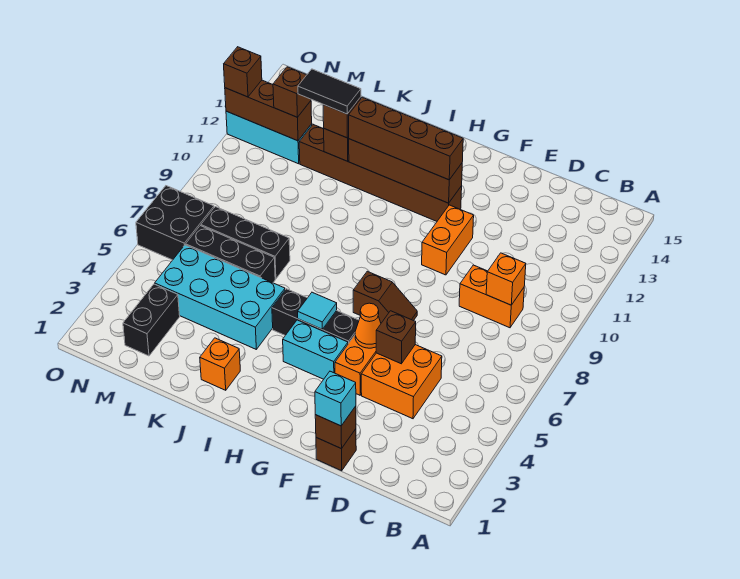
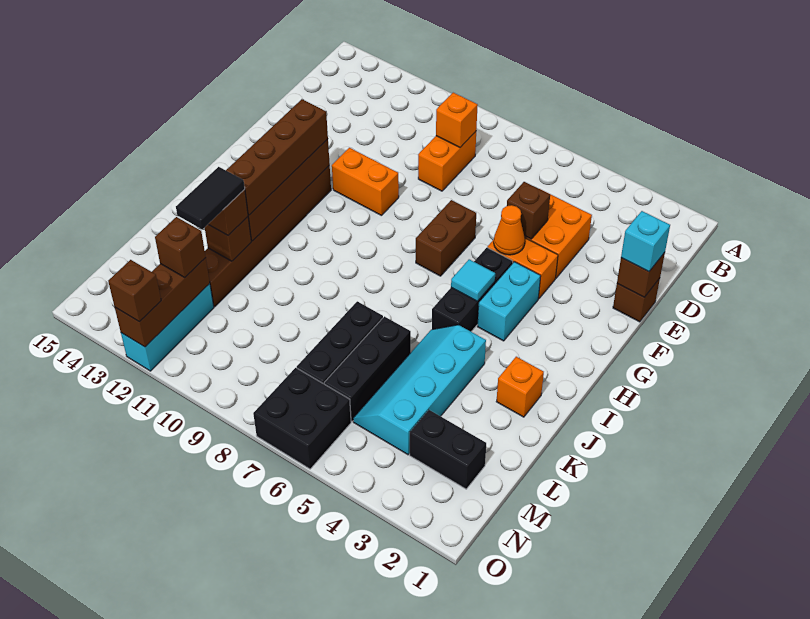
brown 1x2 slope [353,271,417,323] -> brown 1x2 brick [416,200,476,276]
cyan 2x4 brick [155,245,285,349] -> cyan 2x4 slope [353,325,486,455]

